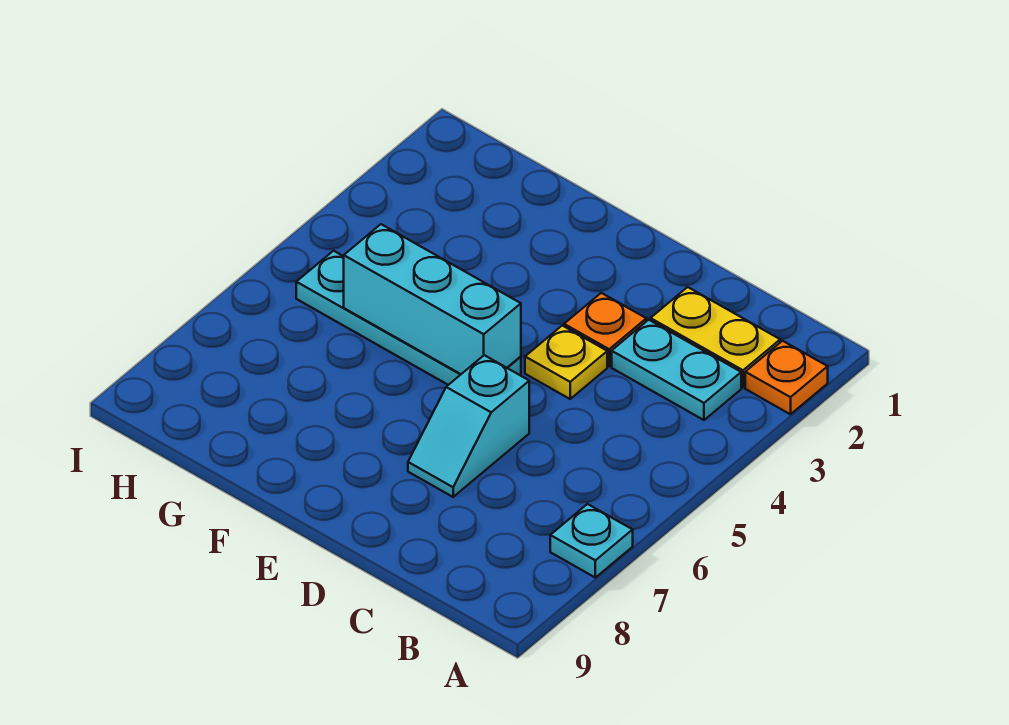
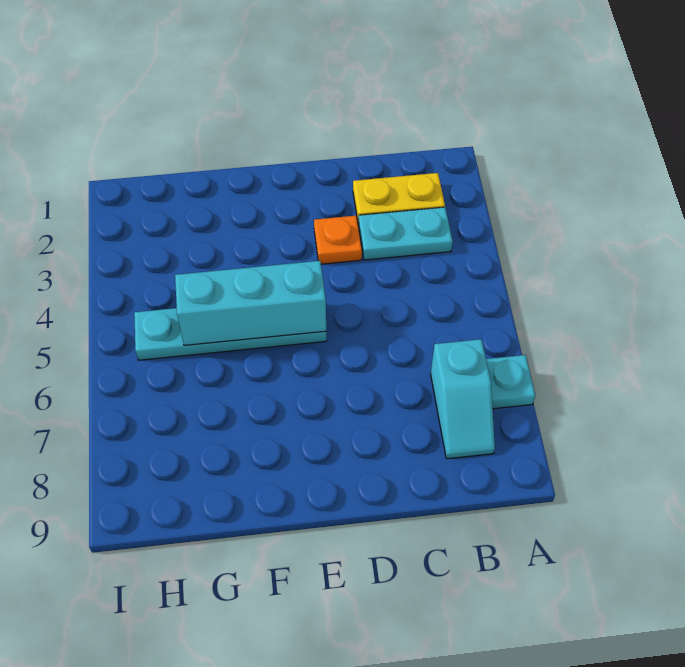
orange 1x1 plate [745,341,828,414] -> none
yellow 1x1 plate [525,326,607,399] -> none
cyan 1x2 slope [408,355,529,497] -> cyan 1x2 slope moved to [431,339,495,459]

